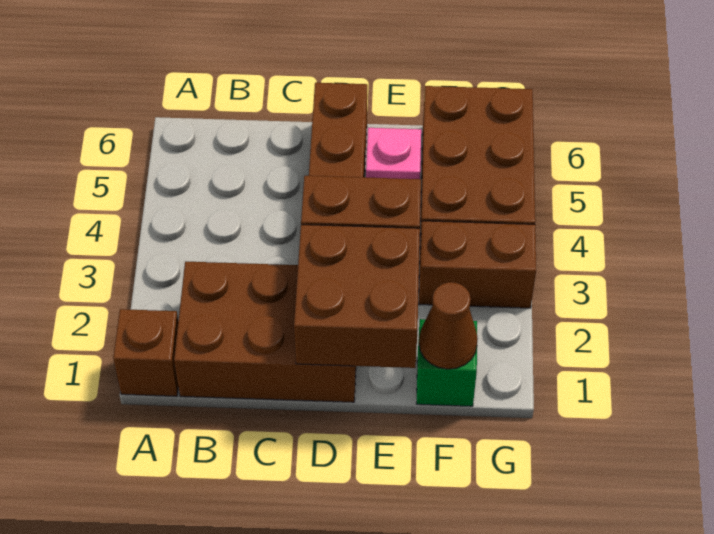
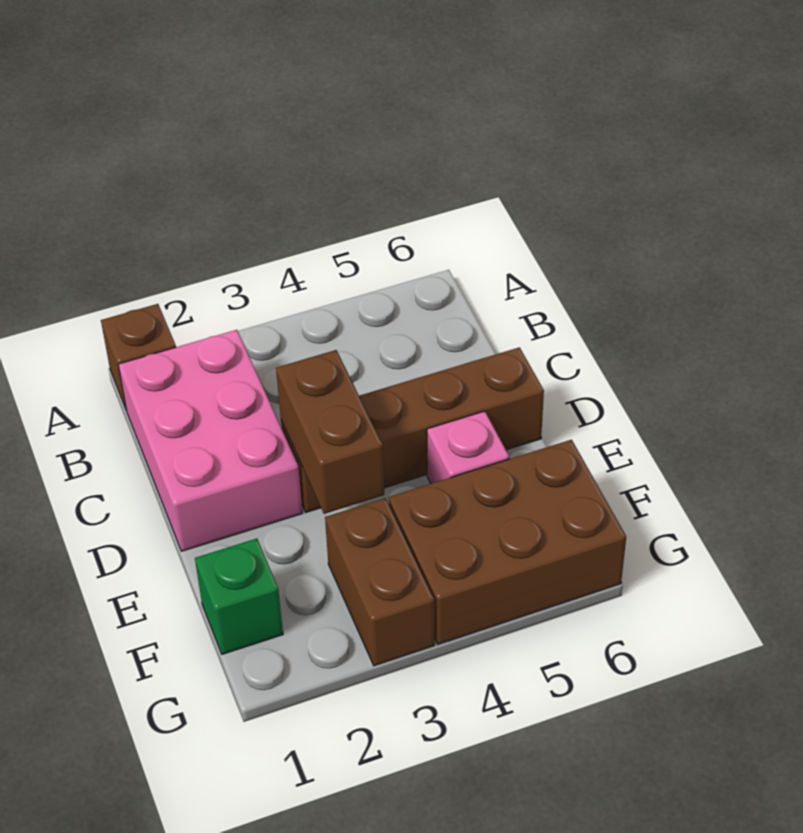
brown 2x3 brick [174,262,356,402] -> pink 2x3 brick [118,330,302,551]
brown 2x2 brick [294,225,420,368] -> none
brown 1x1 cone [419,282,478,369] -> none

